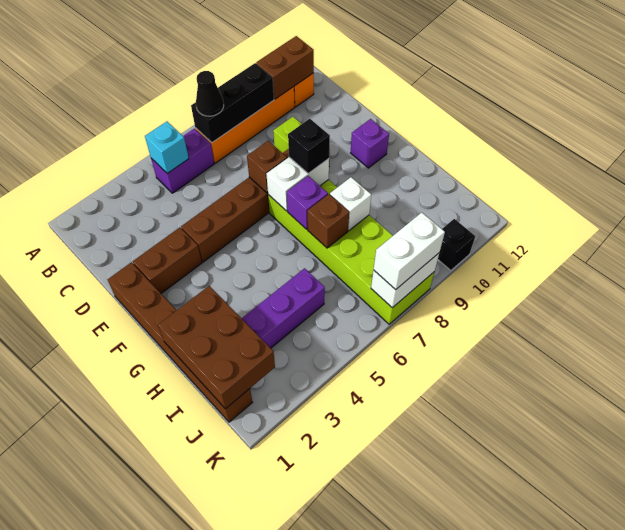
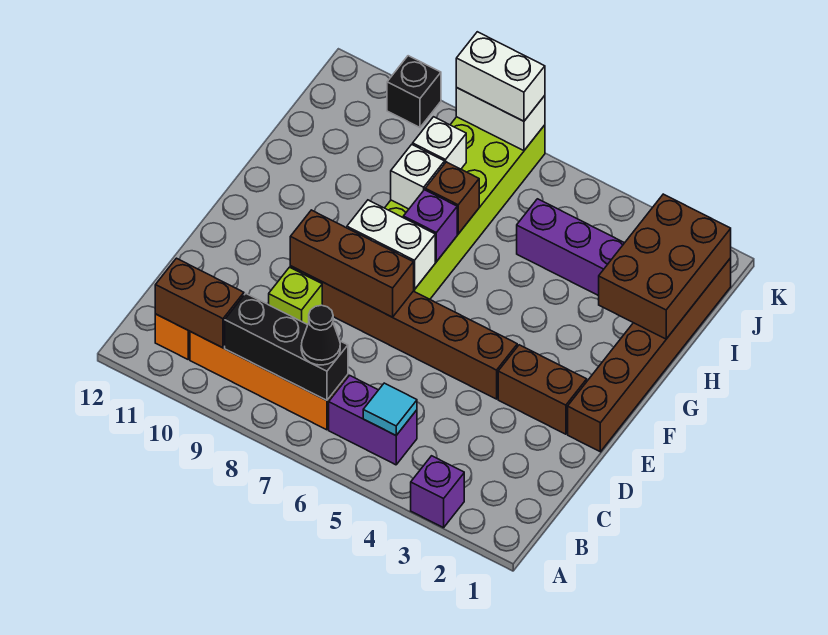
cyan 1x1 brick [145,122,189,173] -> cyan 1x1 tile [363,383,417,435]
brown 1x1 brick [247,141,287,193] -> brown 1x3 brick [290,210,414,317]
black 1x1 brick [288,119,330,174] -> none
purple 1x1 brick [351,119,389,168] -> purple 1x1 brick moved to [411,456,464,528]
none -> white 1x1 brick [413,117,466,169]

